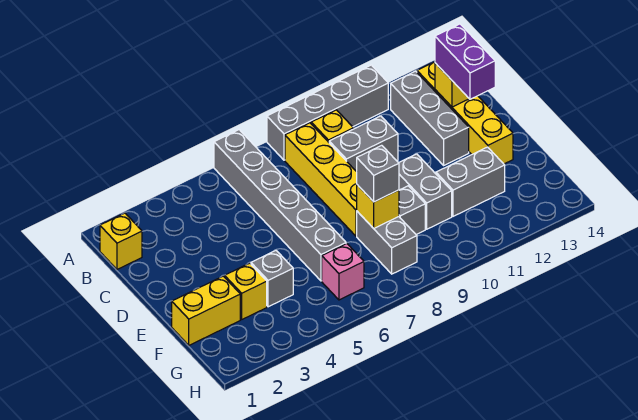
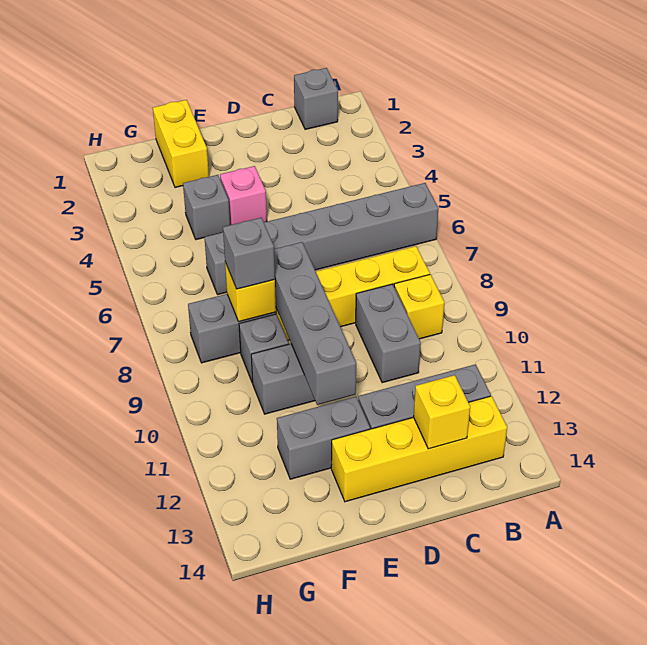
grey 1x4 brick [267,65,388,160] -> grey 1x4 brick moved to [274,242,356,405]
yellow 1x1 brick [100,213,142,269] -> grey 1x1 brick [294,68,338,130]
purple 1x2 brick [435,24,495,99] -> none
yellow 1x1 brick [225,263,267,319] -> none
grey 1x2 brick [436,147,505,216] -> grey 1x2 brick turned to [277,397,370,479]
pink 1x1 brick [322,244,364,300] -> pink 1x1 brick moved to [220,166,267,225]

